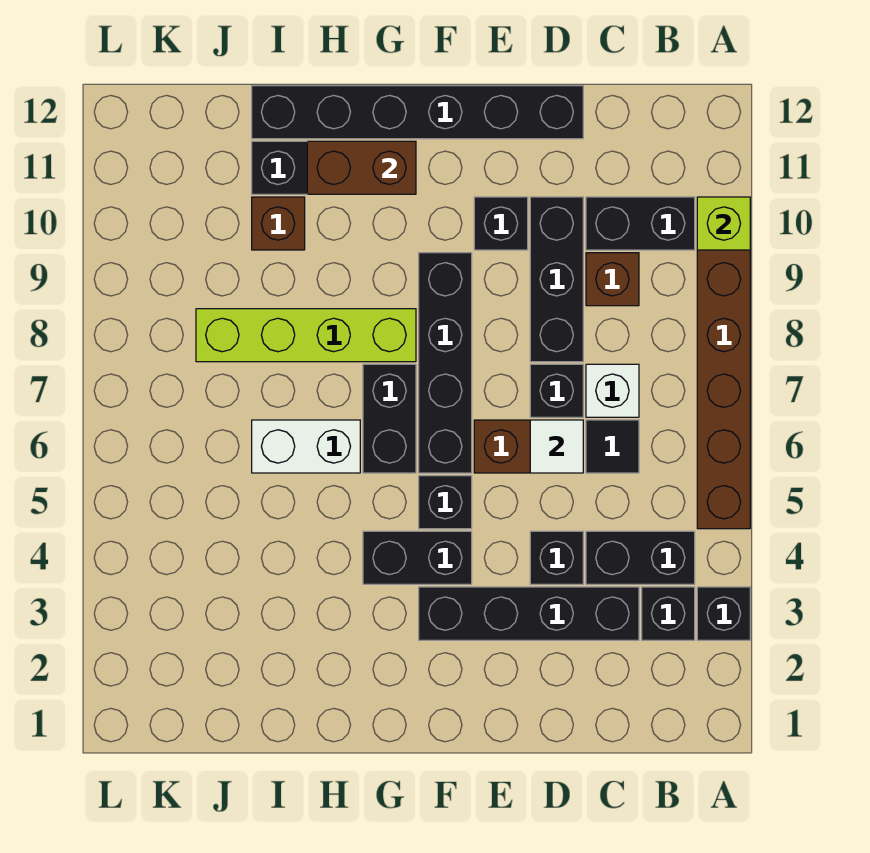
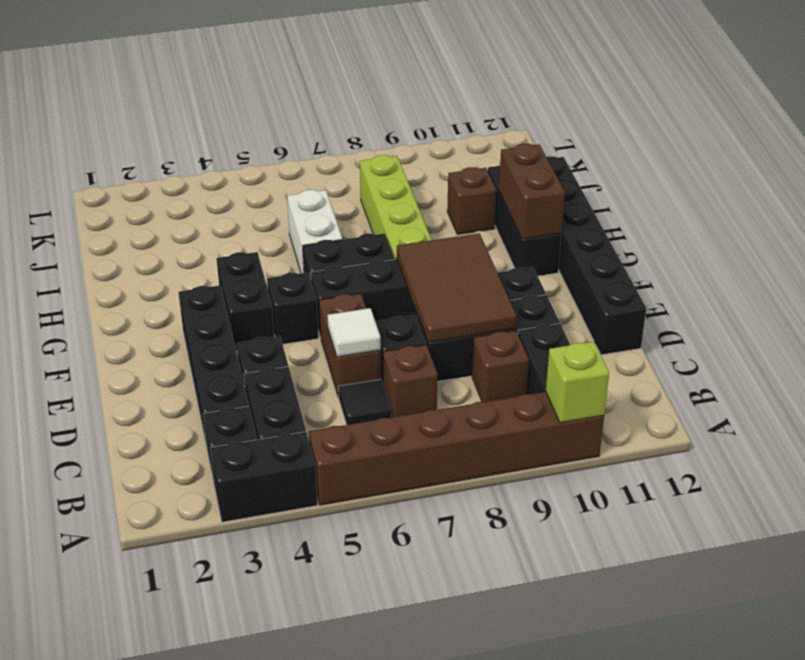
black 1x1 brick [697,587,750,640] -> black 1x2 brick [210,432,317,522]
white 1x1 brick [586,364,639,417] -> brown 1x1 brick [383,345,438,417]
none -> brown 2x3 tile [397,233,516,342]

